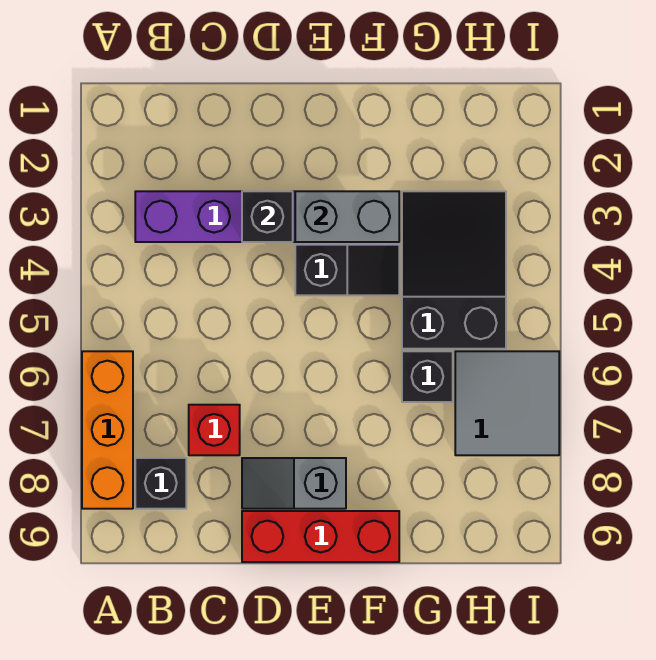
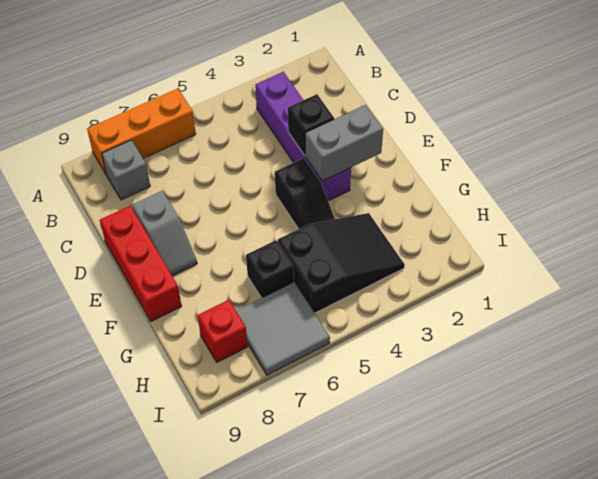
black 1x1 brick [135,458,186,509] -> grey 1x1 brick [102,140,150,200]
red 1x1 brick [189,405,240,455] -> red 1x1 brick moved to [198,300,248,362]
grey 1x2 slope [242,458,346,509] -> grey 1x2 slope turned to [132,191,197,276]
grey 1x2 brick [295,191,399,242] -> grey 1x2 brick turned to [305,105,383,181]

